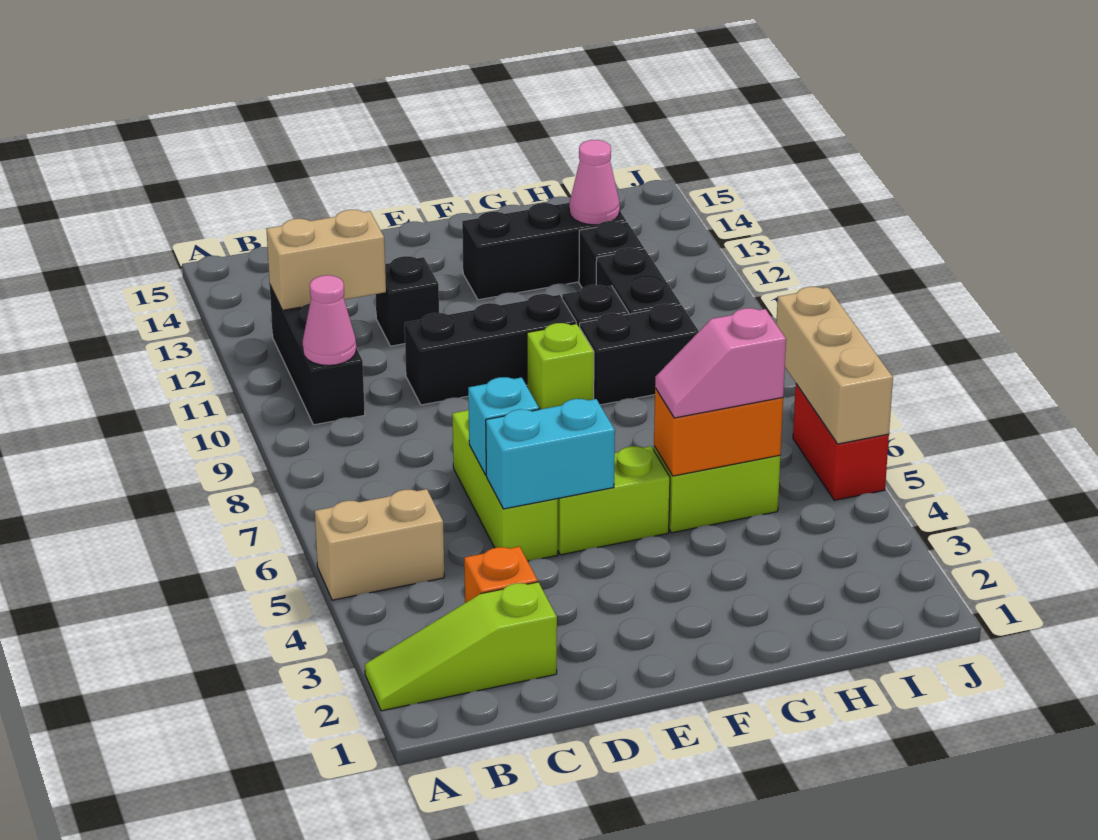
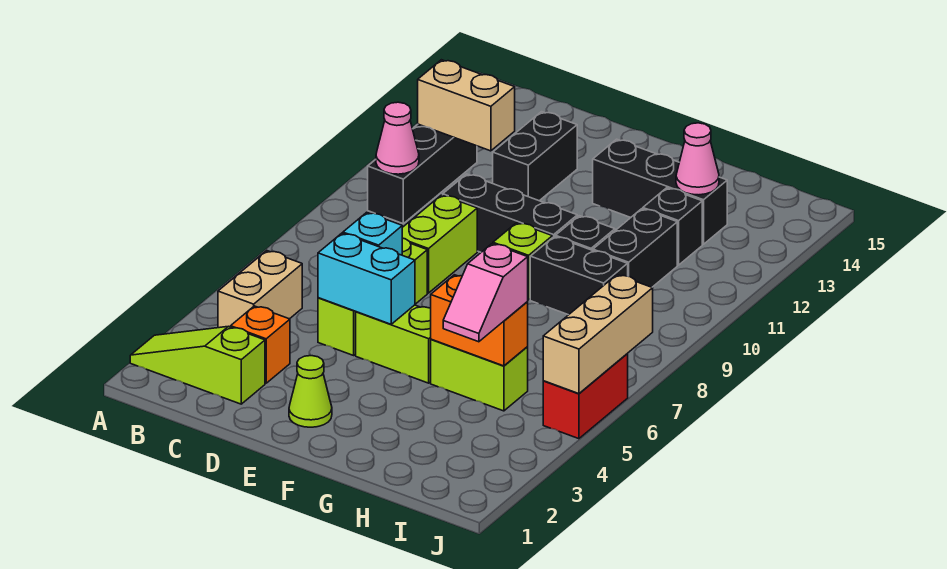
tan 1x2 brick [315,489,444,600] -> tan 1x2 brick turned to [218,251,302,328]
none -> lime 1x2 brick [402,195,477,293]
black 1x1 brick [376,256,439,346] -> black 1x2 brick [493,112,577,201]
none -> lime 1x1 cone [289,356,332,427]
pink 1x2 slope [655,308,786,418] -> pink 1x2 slope turned to [443,244,528,342]

